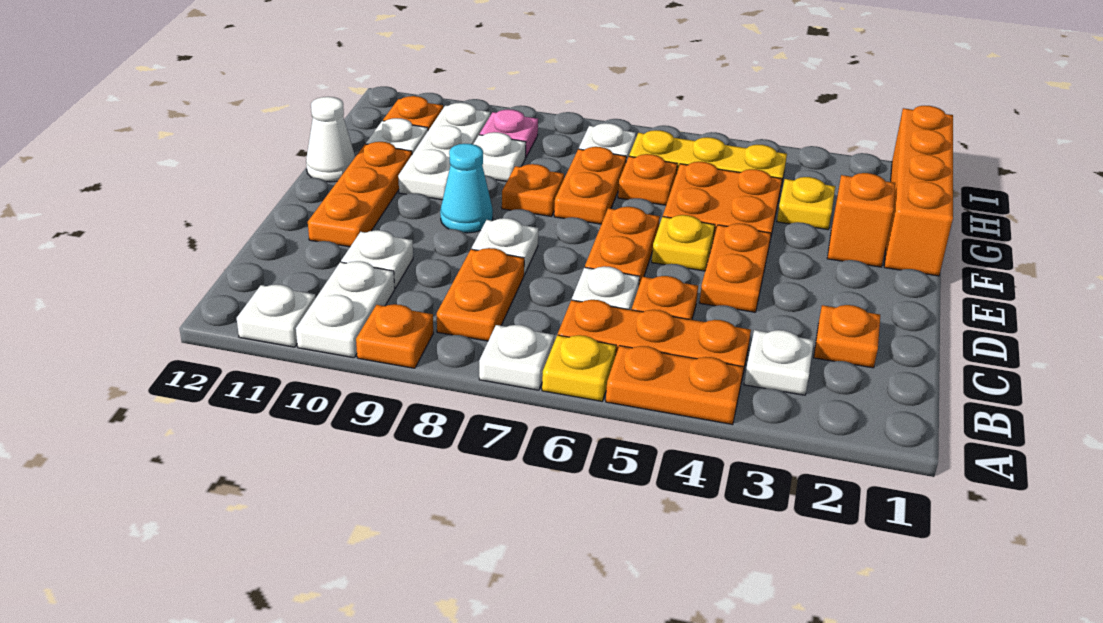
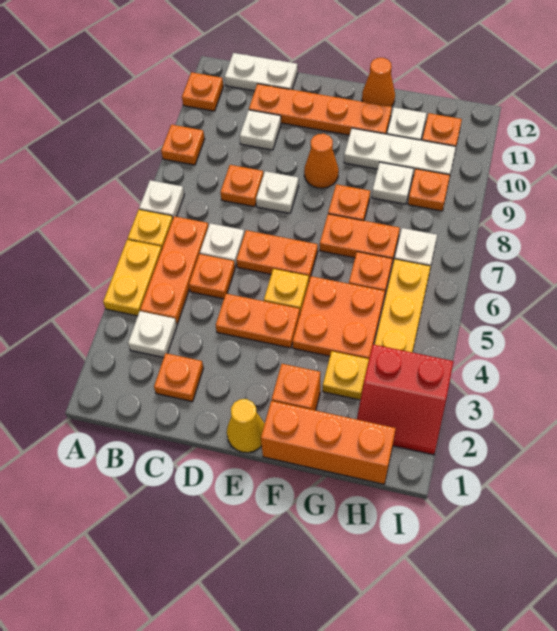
orange 1x2 plate [606,346,743,425] -> yellow 1x2 plate [103,240,162,316]
white 1x2 plate [296,261,395,358] -> white 1x2 plate moved to [225,53,298,91]
white 1x1 plate [237,284,316,347] -> orange 1x1 plate [182,72,223,111]
orange 1x2 plate [437,248,524,341] -> orange 1x1 plate [220,165,263,207]
orange 1x3 plate [308,142,412,247] -> orange 1x4 plate [249,84,392,135]
none -> yellow 1x1 cone [227,399,265,453]
cyan 1x1 cone [440,144,493,233] -> orange 1x1 cone [304,134,339,188]
orange 1x4 brick [884,106,953,276] -> orange 1x3 brick [261,401,396,484]
white 1x1 cone [306,97,355,182] -> orange 1x1 cone [362,58,395,107]
none -> red 2x2 slope [357,345,454,455]
pink 1x1 plate [480,109,538,158] -> orange 1x1 plate [408,169,450,211]

